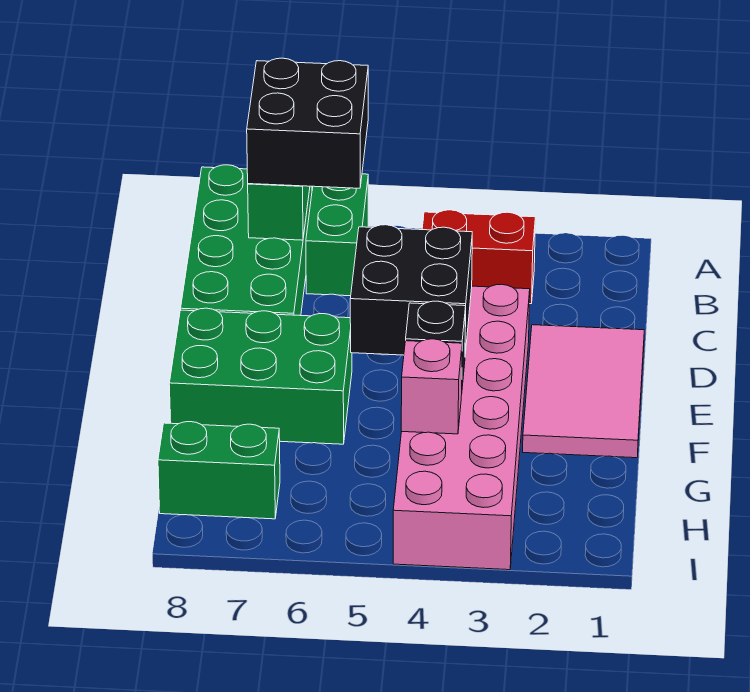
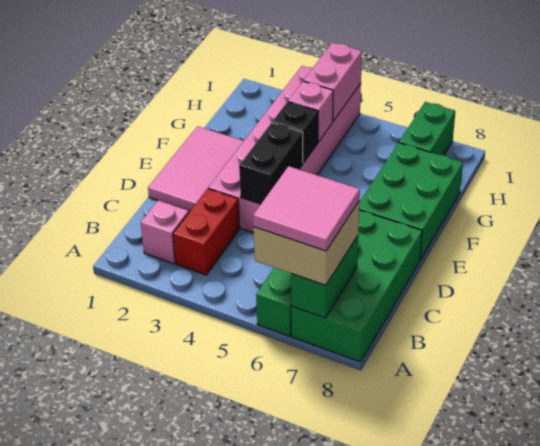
black 2x2 brick [247,58,368,188] -> tan 2x2 brick [254,202,359,285]
none -> pink 2x2 tile [253,166,360,251]
none -> pink 1x1 brick [141,200,189,264]
red 1x2 brick [422,210,535,304] -> red 1x2 brick turned to [173,189,240,275]
black 2x2 brick [350,225,472,355] -> black 1x2 brick [239,123,303,204]
green 2x3 brick [169,308,352,444] -> green 2x3 brick turned to [359,143,463,260]
none -> pink 1x2 brick [304,42,362,121]
green 1x2 brick [158,422,280,519] -> green 1x2 brick turned to [399,102,455,155]

